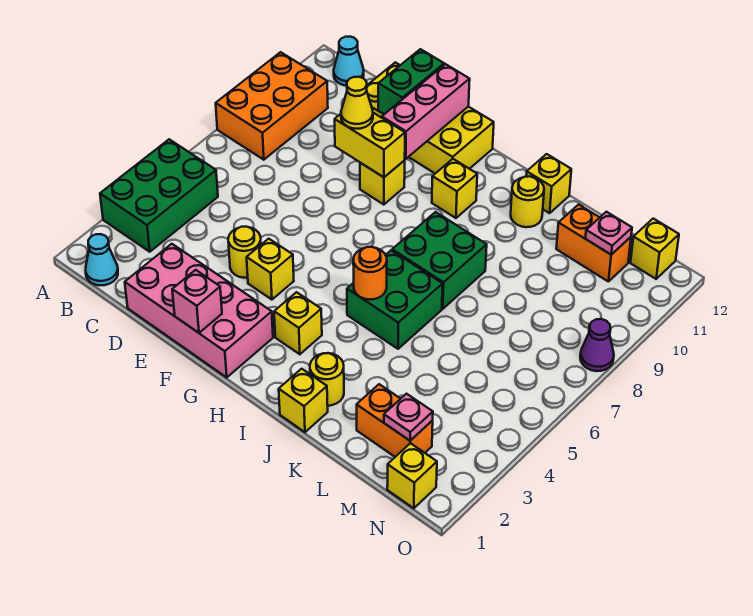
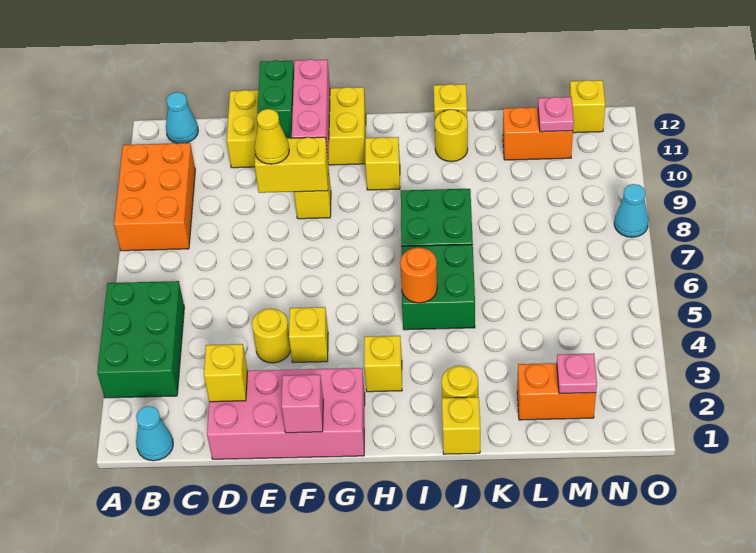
yellow 1x1 brick [387,443,437,508] -> yellow 1x1 brick moved to [204,344,248,402]
purple 1x1 cone [580,319,614,371] -> cyan 1x1 cone [614,184,649,237]

